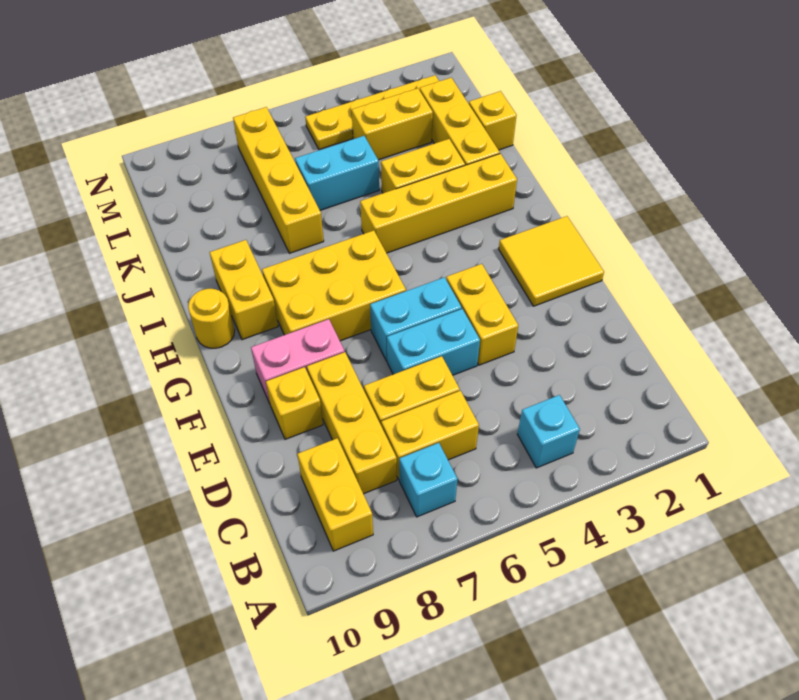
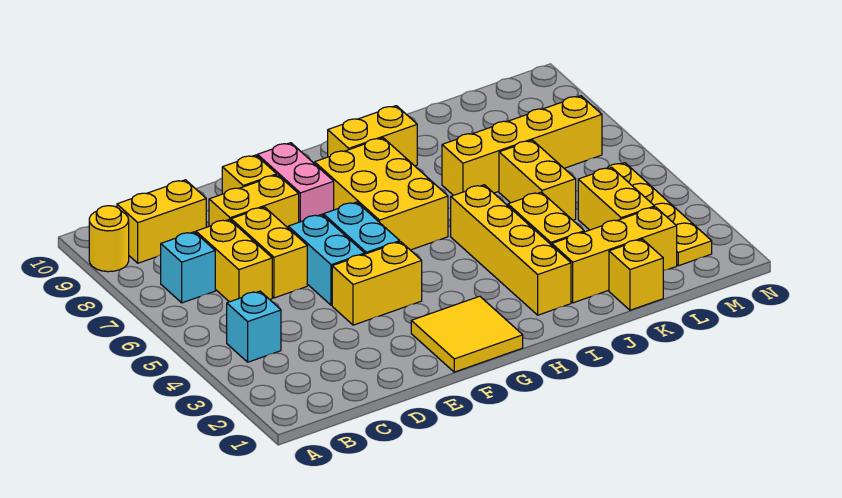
yellow 1x3 brick [307,352,397,494] -> yellow 1x2 brick [209,175,299,228]
yellow 1x1 round brick [188,289,235,348] -> yellow 1x1 round brick moved to [89,206,129,272]
cyan 1x2 brick [295,136,379,210] -> yellow 1x2 brick [499,140,576,220]

